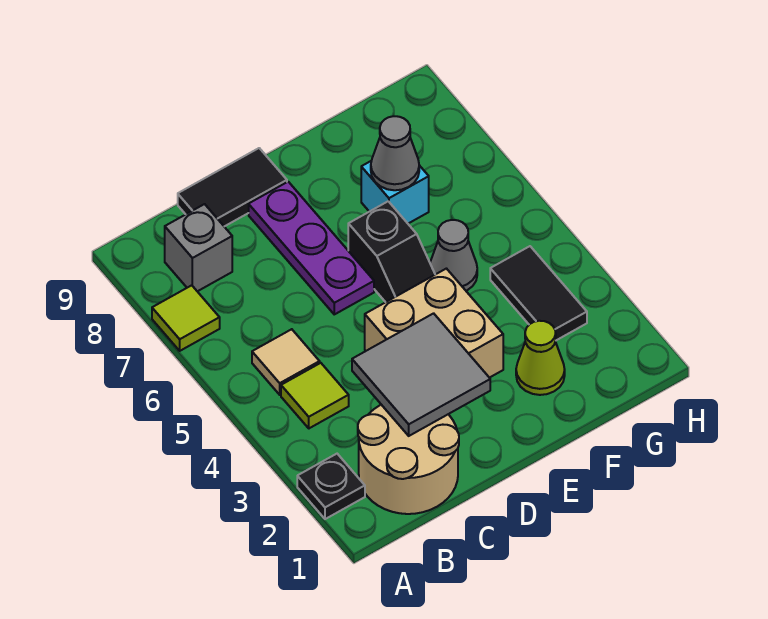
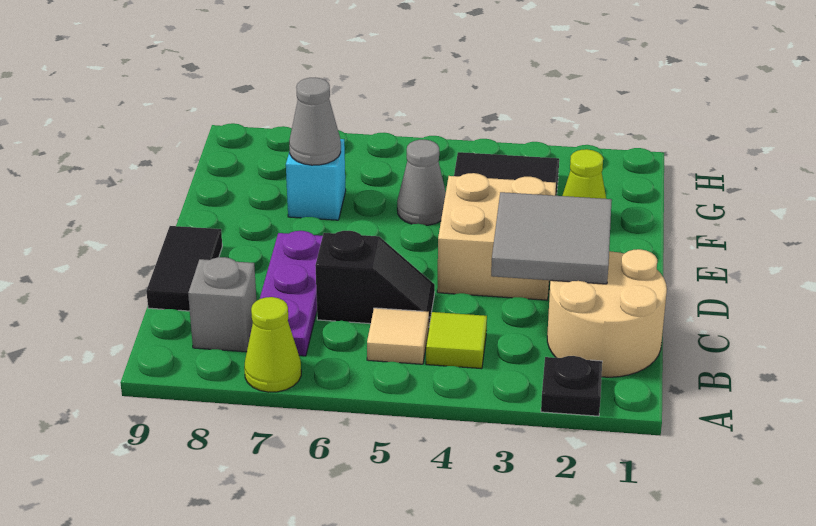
lime 1x1 tile [152,285,220,351] -> lime 1x1 cone [244,297,301,392]
purple 1x3 plate [249,182,374,314] -> purple 1x3 plate turned to [250,231,323,356]
black 1x2 slope [348,201,435,302] -> black 1x2 slope moved to [315,231,435,325]

